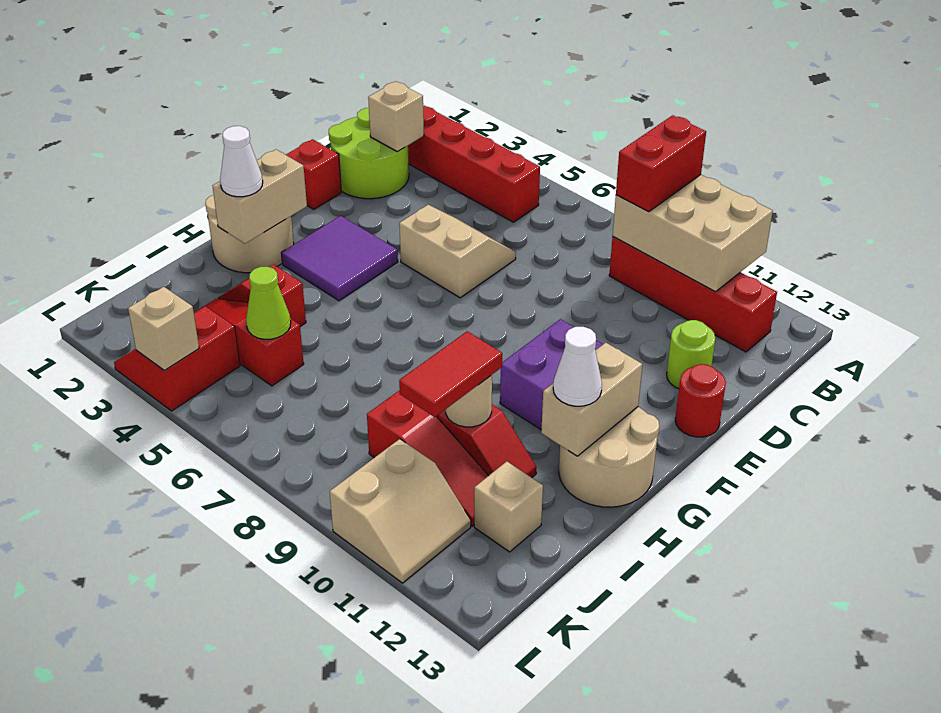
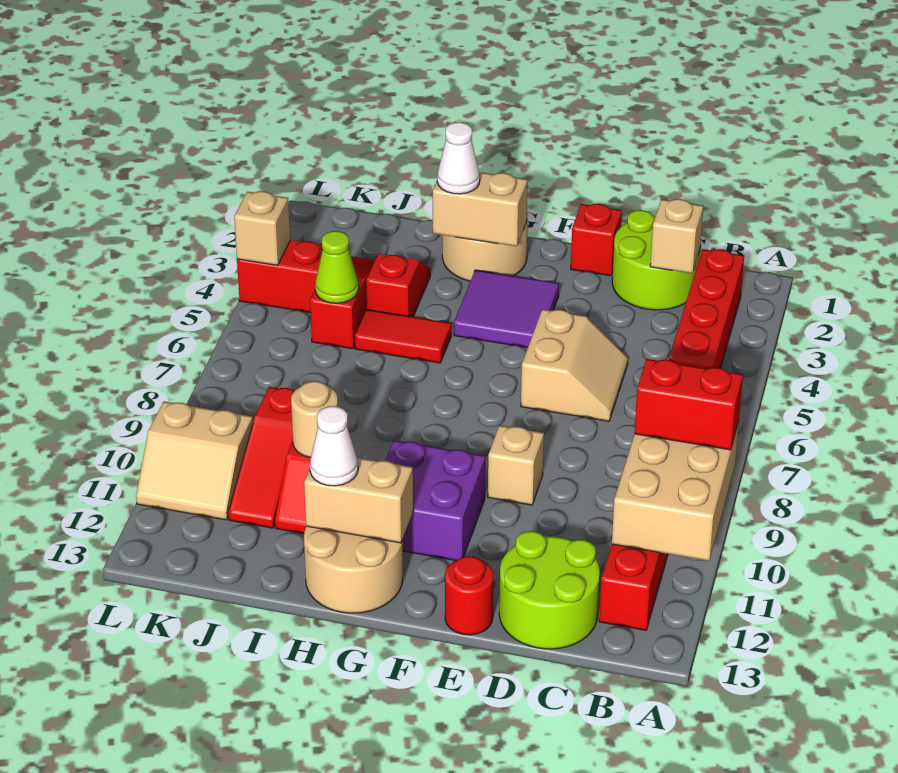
lime 1x1 round brick [667,320,715,389] -> lime 2x2 round brick [499,531,600,649]
red 1x2 tile [399,331,502,417] -> red 1x2 tile moved to [355,310,451,363]
tan 1x1 brick [474,462,543,552] -> tan 1x1 brick moved to [488,425,544,505]

